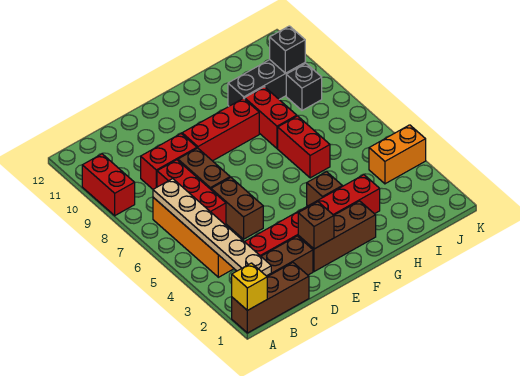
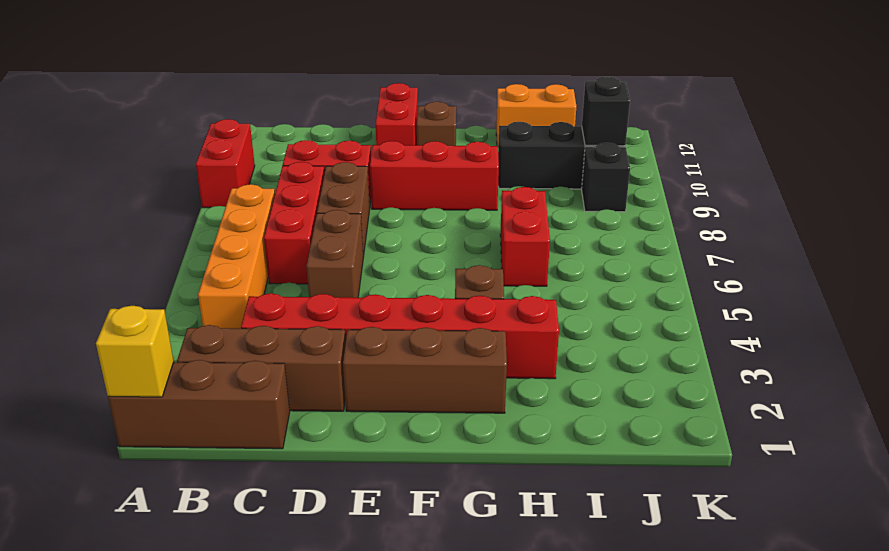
tan 1x6 plate [153,179,271,276] -> none
brown 1x1 brick [298,202,334,249] -> brown 1x1 brick moved to [417,102,456,146]
red 1x2 brick [245,87,297,148] -> red 1x2 brick moved to [376,83,418,145]
orange 1x2 brick [369,125,426,184] -> orange 1x2 brick moved to [496,84,576,146]

